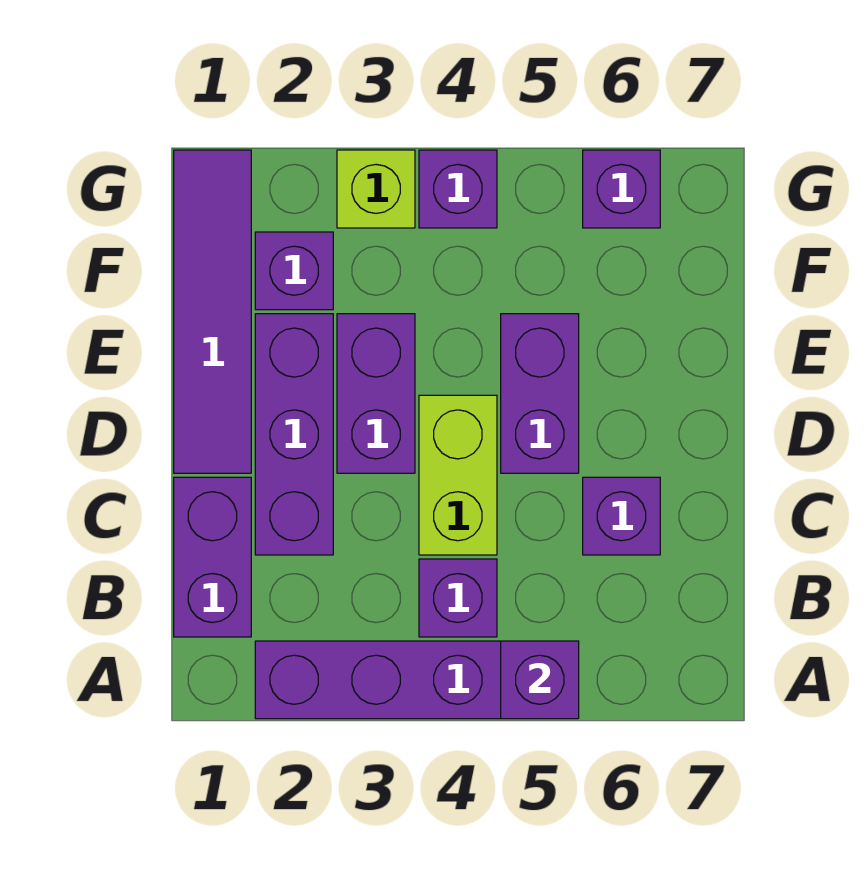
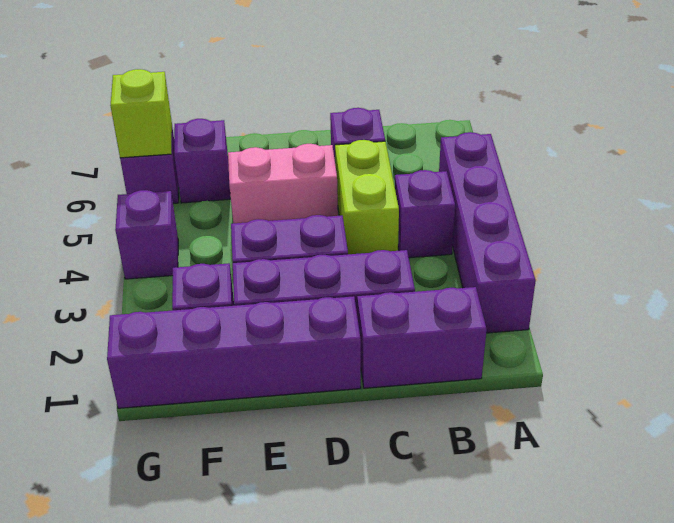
purple 1x1 brick [501,641,579,719] -> purple 1x1 brick moved to [174,119,230,203]
lime 1x2 brick [419,395,497,555] -> lime 1x2 brick turned to [335,140,399,254]
purple 1x4 tile [174,150,251,473] -> purple 1x4 brick [107,296,361,408]
purple 1x2 brick [501,314,579,473] -> pink 1x2 brick [228,144,338,223]
lime 1x1 brick [337,150,415,228] -> lime 1x1 brick moved to [110,69,172,158]

